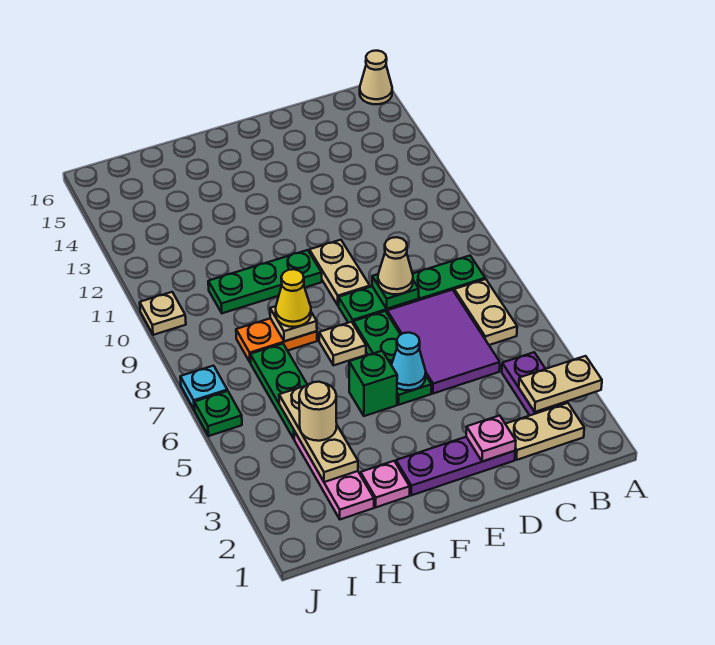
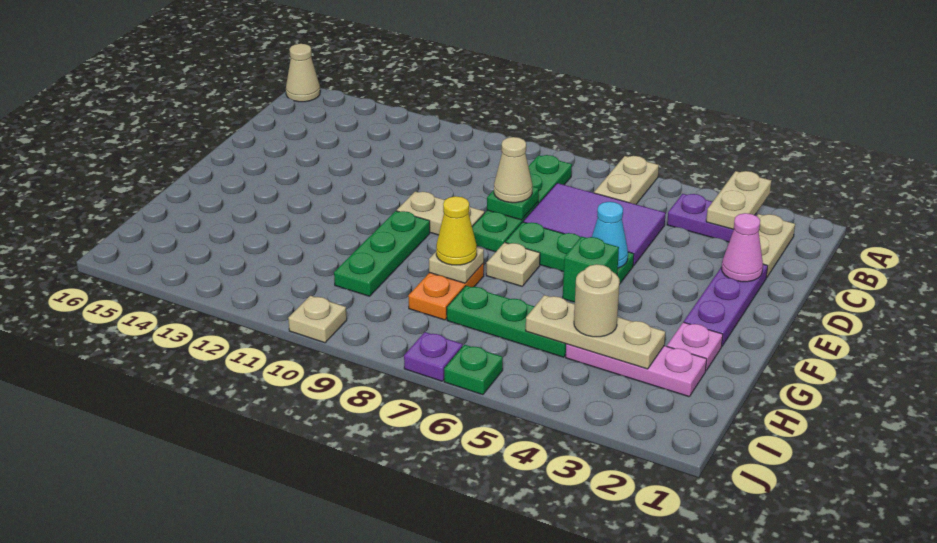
tan 1x2 plate [454,279,517,345] -> tan 1x2 plate turned to [594,156,659,204]
pink 1x1 plate [466,416,516,462] -> pink 1x1 cone [722,213,763,282]
cyan 1x1 plate [180,366,227,410] -> purple 1x1 plate [404,332,462,381]

